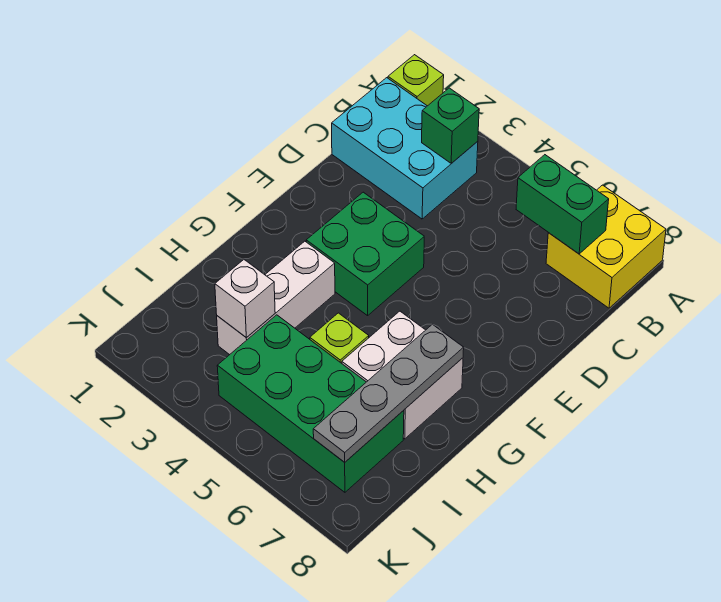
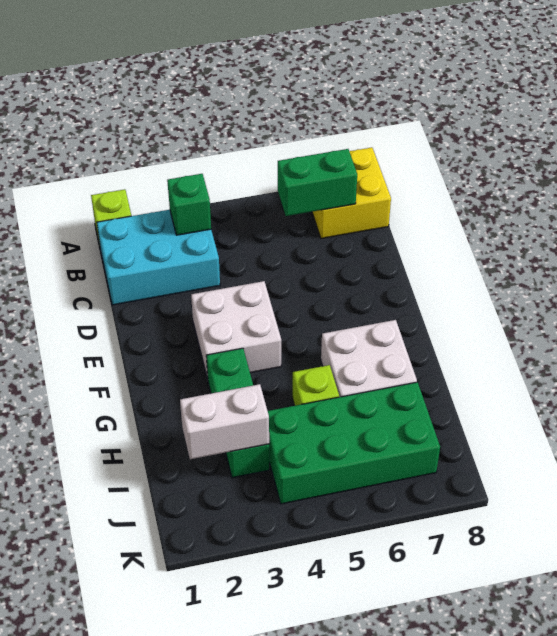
green 2x2 brick [306,192,424,316] -> white 2x2 brick [191,281,281,379]
white 1x3 brick [217,241,335,355] -> green 1x3 brick [206,348,269,478]
grey 1x4 plate [313,324,464,462] -> none
white 1x1 brick [215,260,275,338] -> white 1x2 brick [180,384,269,459]

